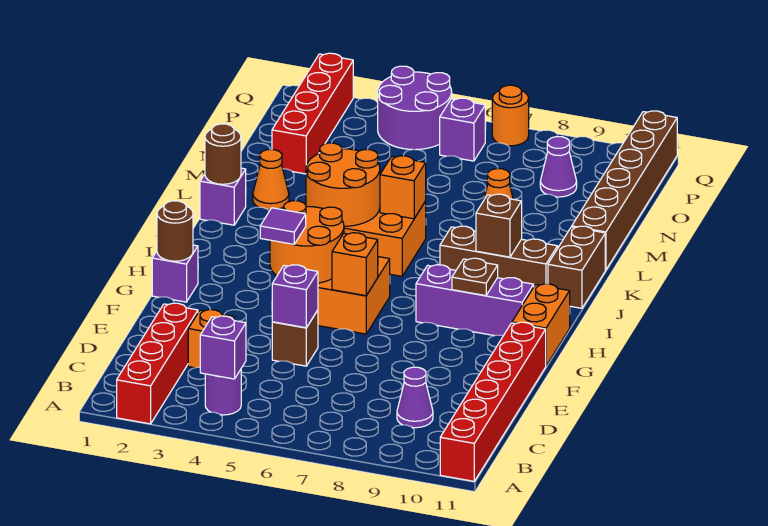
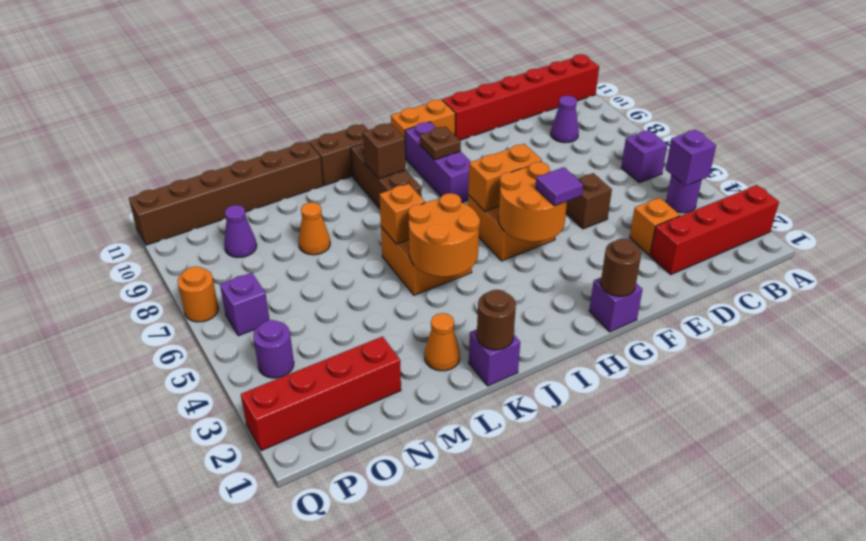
purple 1x1 brick [272,265,318,328] -> purple 1x1 brick moved to [621,130,667,183]
orange 1x1 brick [332,233,378,296] -> orange 1x2 brick [468,144,542,211]
purple 2x2 round brick [378,66,452,150] -> purple 1x1 round brick [253,320,294,378]

